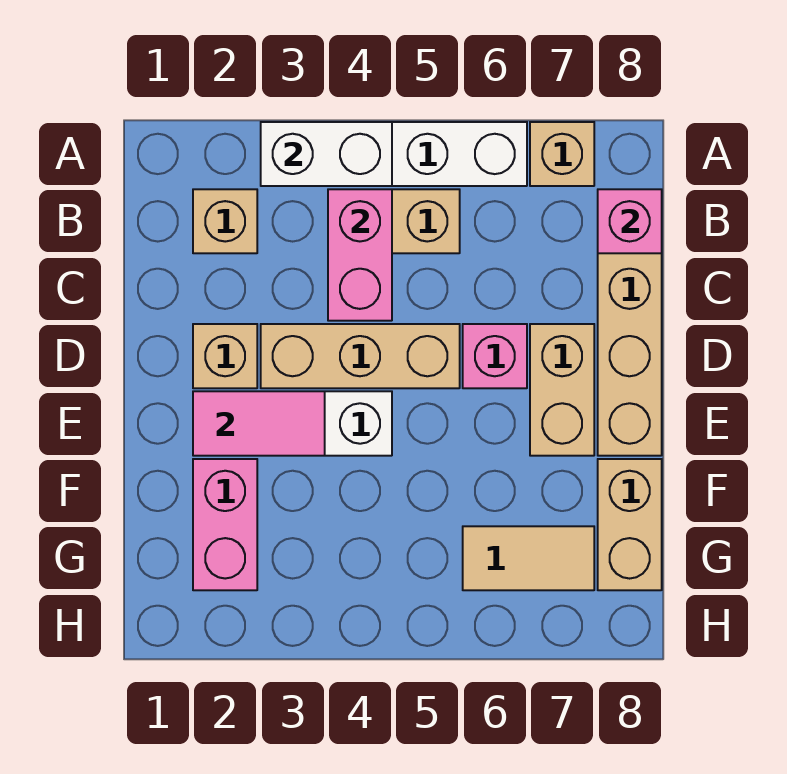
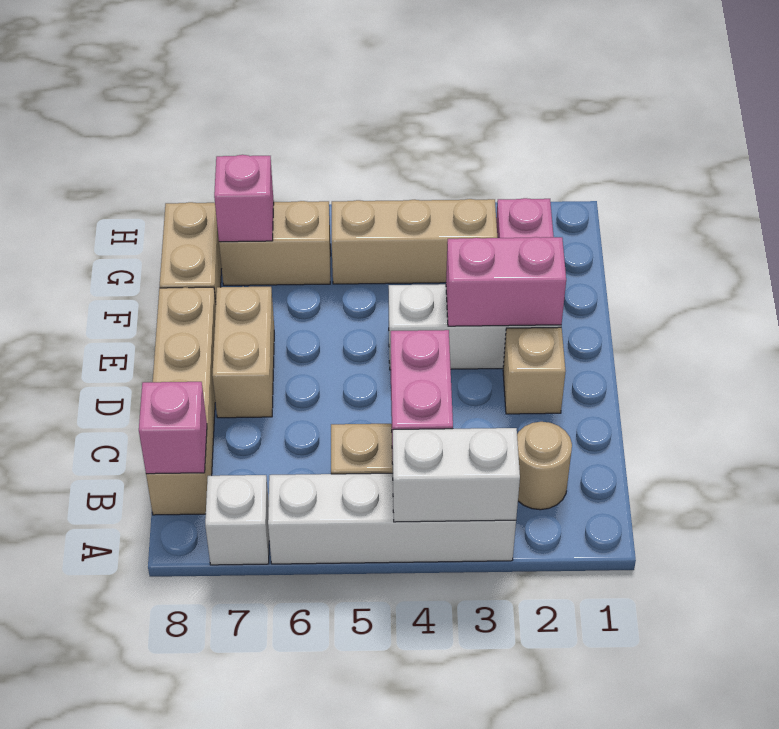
tan 1x1 brick [530,122,594,186] -> white 1x1 brick [205,475,269,565]
tan 1x1 brick [193,189,257,253] -> tan 1x1 round brick [517,422,572,510]
tan 1x3 brick [261,324,460,388] -> tan 1x3 brick moved to [332,199,497,284]
pink 1x1 brick [463,324,527,388] -> pink 1x1 brick moved to [214,155,274,242]
pink 1x2 tile [193,391,325,456] -> pink 1x2 brick [446,237,566,326]
tan 1x2 tile [463,526,594,590] -> tan 1x2 brick [219,201,331,285]

